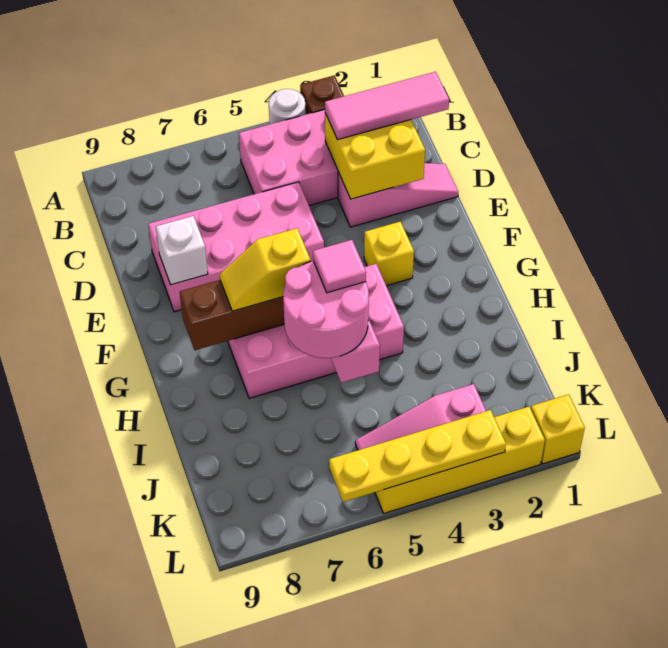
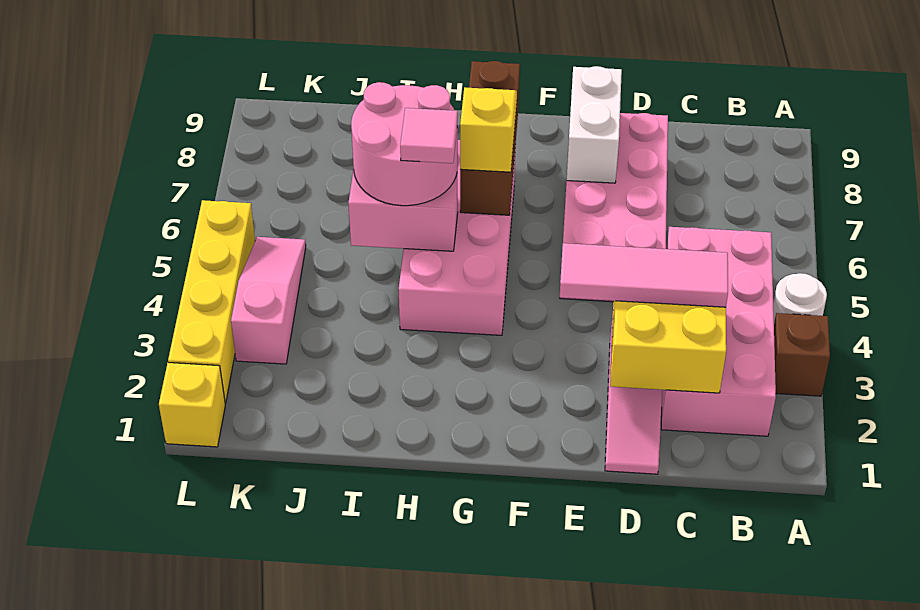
pink 1x3 tile [325,72,449,140] -> pink 1x3 tile turned to [560,243,728,307]
white 1x1 brick [156,216,208,285] -> white 1x2 brick [567,66,622,183]
yellow 1x1 brick [364,222,414,286] -> none
yellow 1x4 plate [329,410,506,502] -> none

